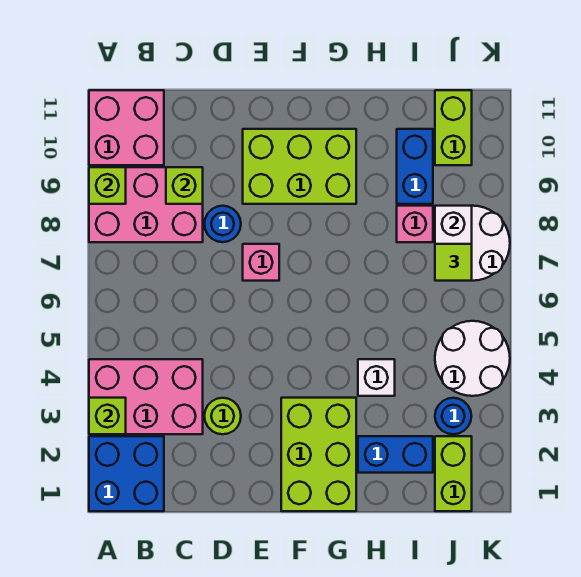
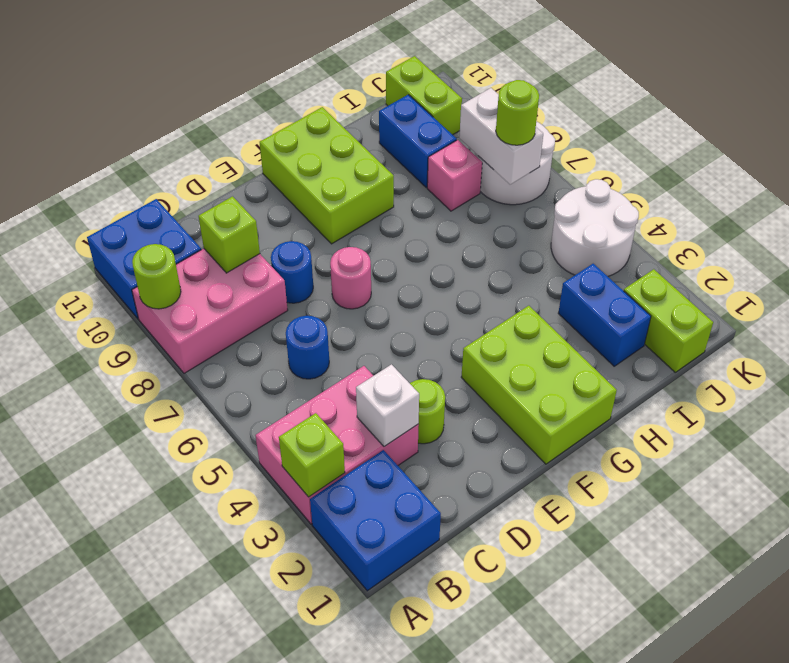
lime 1x1 brick [89,167,126,204] -> lime 1x1 round brick [132,244,181,309]
pink 2x2 brick [89,90,164,165] -> blue 2x2 brick [87,199,201,318]
pink 1x1 brick [243,244,279,281] -> pink 1x1 round brick [330,247,371,309]
lime 2x3 brick [243,129,356,204] -> lime 2x3 brick turned to [260,107,394,244]
blue 1x2 brick [358,436,433,473] -> blue 1x2 brick turned to [558,264,651,366]
white 1x1 brick [358,359,395,396] -> white 1x1 brick moved to [356,364,419,447]
blue 1x1 round brick [435,398,471,434] -> blue 1x1 round brick moved to [286,316,329,379]
lime 1x1 tile [435,244,472,281] -> lime 1x1 round brick [496,80,539,145]

